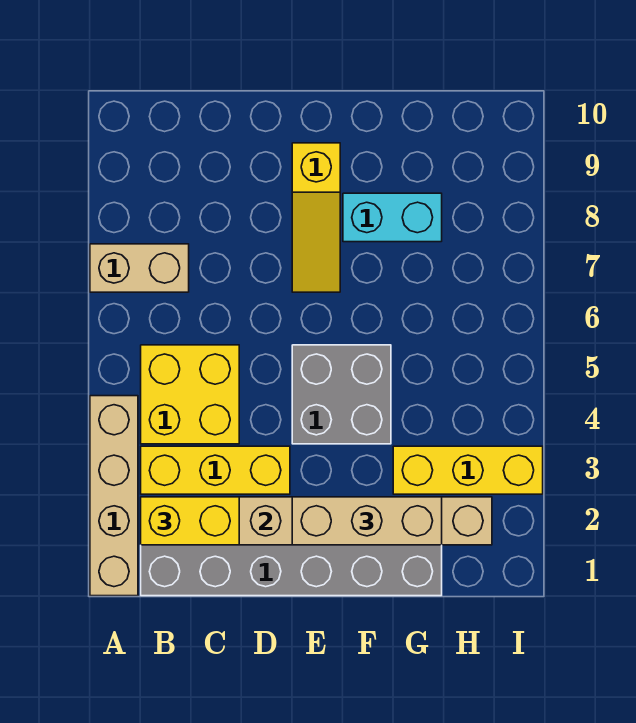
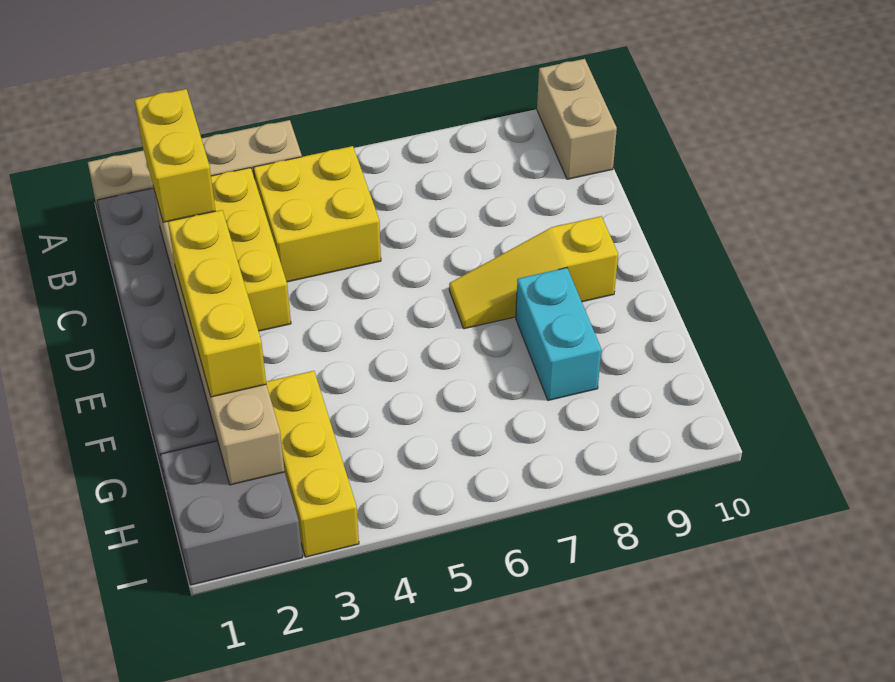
tan 1x2 brick [90,244,189,292] -> tan 1x2 brick moved to [537,59,617,179]
tan 1x3 brick [292,497,442,545] -> yellow 1x3 brick [168,210,266,397]
grey 2x2 brick [292,345,391,444] -> grey 2x2 brick moved to [160,441,302,585]

